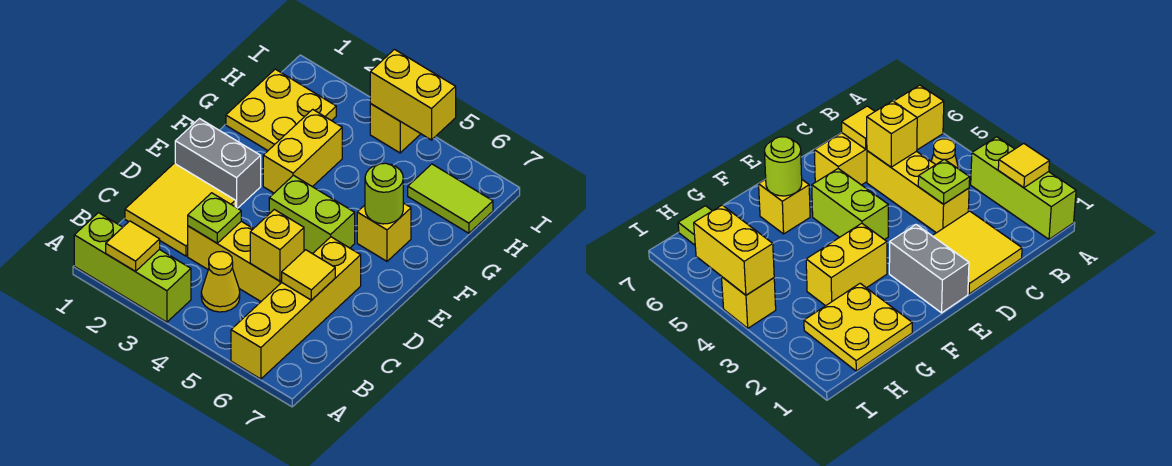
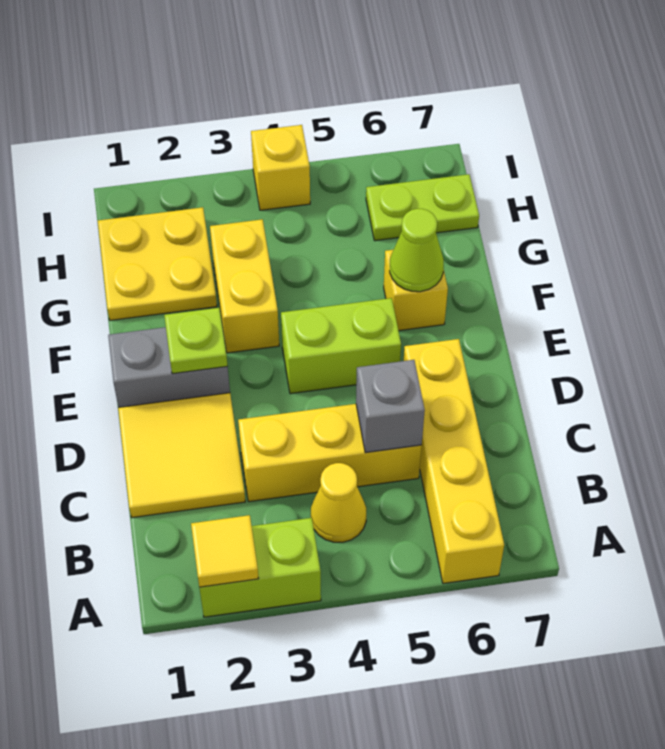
lime 1x3 brick [74,213,191,322] -> lime 1x2 brick [199,518,321,617]
lime 1x1 plate [188,193,241,243] -> lime 1x1 plate moved to [164,308,228,374]
yellow 1x1 brick [250,210,304,281] -> grey 1x1 brick [356,360,425,453]
yellow 1x1 tile [282,250,335,300] -> none
lime 1x1 round brick [365,163,403,224] -> lime 1x1 cone [390,209,444,292]
lime 1x2 tile [408,164,493,233] -> lime 1x2 plate [366,174,479,241]
yellow 1x2 brick [370,49,456,140] -> none

